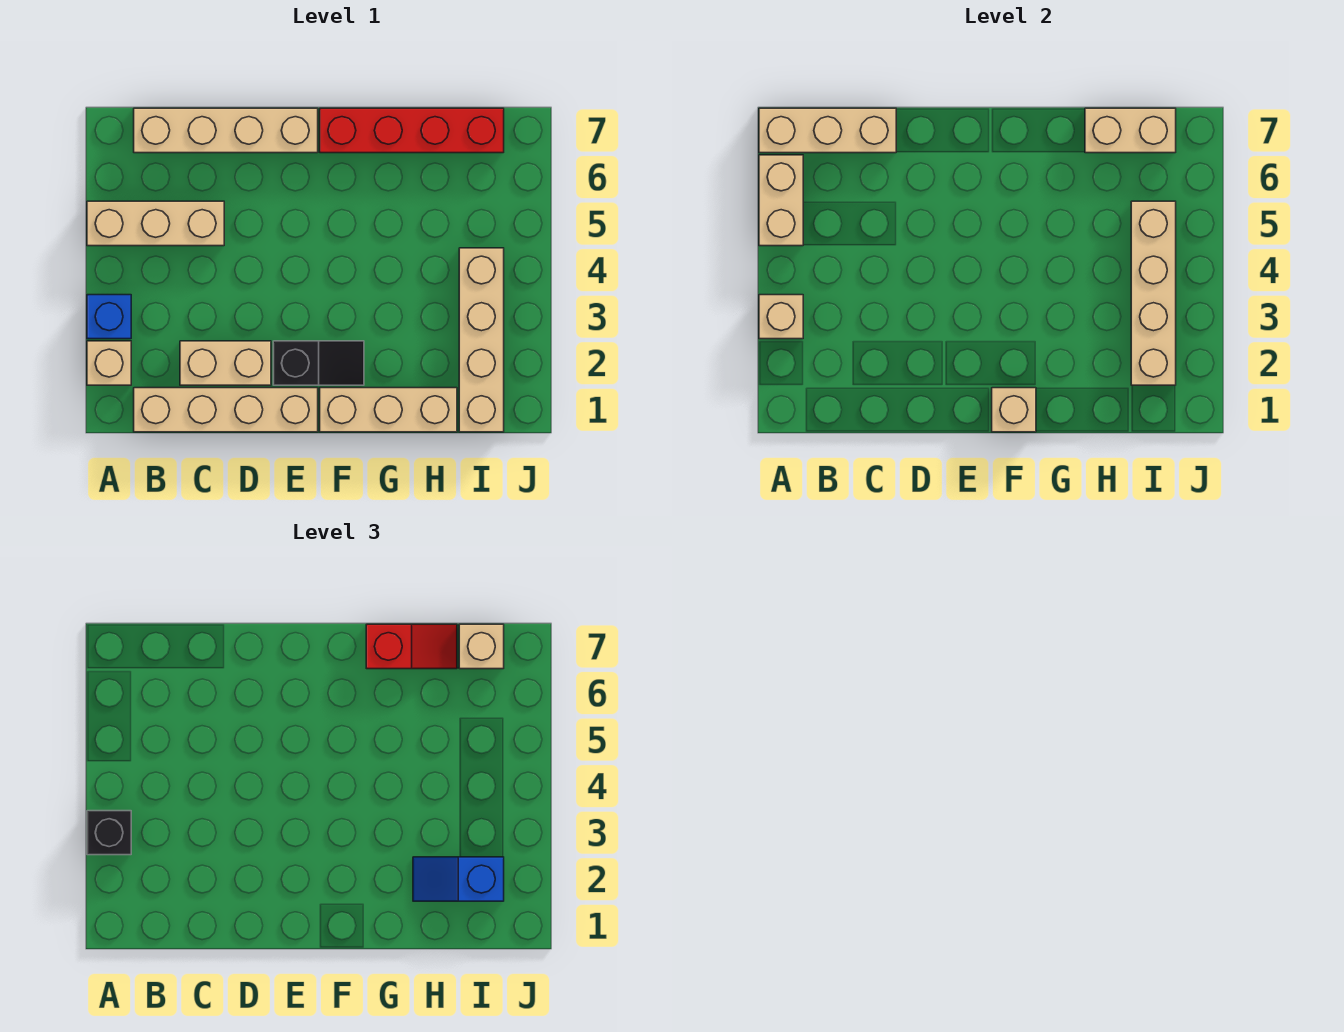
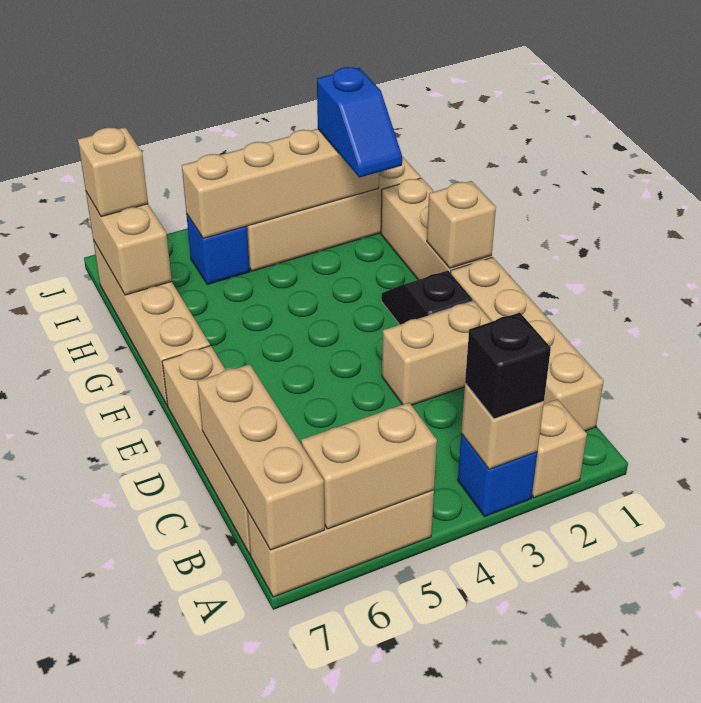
tan 1x3 brick [87,201,224,246] -> tan 1x3 brick turned to [247,490,434,597]
tan 1x2 brick [180,341,271,385] -> tan 1x2 brick turned to [382,301,492,405]
red 1x4 brick [320,108,504,153] -> tan 1x4 brick [93,240,210,405]
red 1x2 slope [366,624,457,669] -> none
none -> blue 1x1 brick [186,214,250,284]

